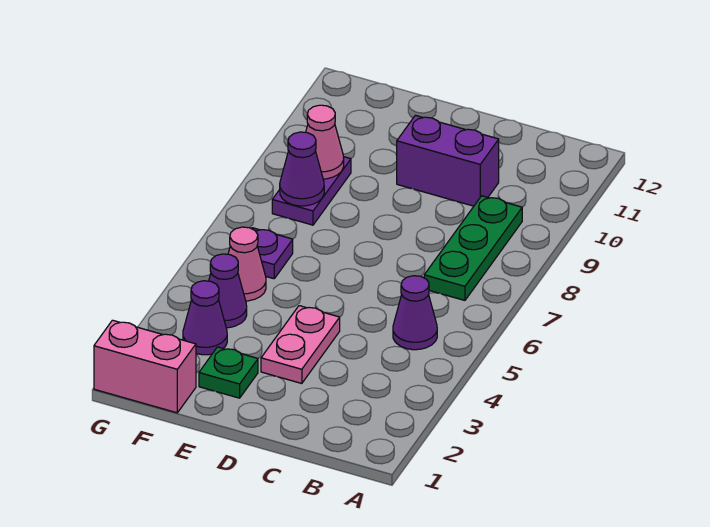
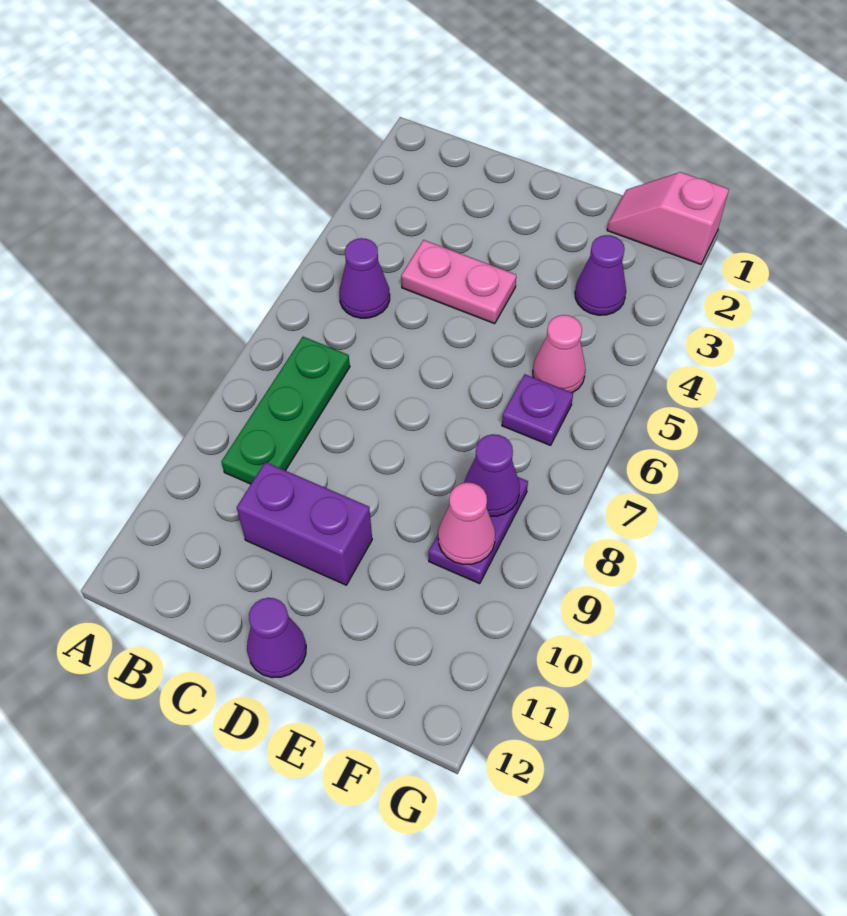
pink 1x2 plate [261,306,340,384] -> pink 1x2 plate turned to [401,240,516,324]
green 1x1 plate [199,347,258,398] -> none
pink 1x2 brick [94,320,196,413] -> pink 1x2 slope [607,172,729,264]
purple 1x1 cone [209,254,247,328] -> purple 1x1 cone moved to [247,598,306,678]

